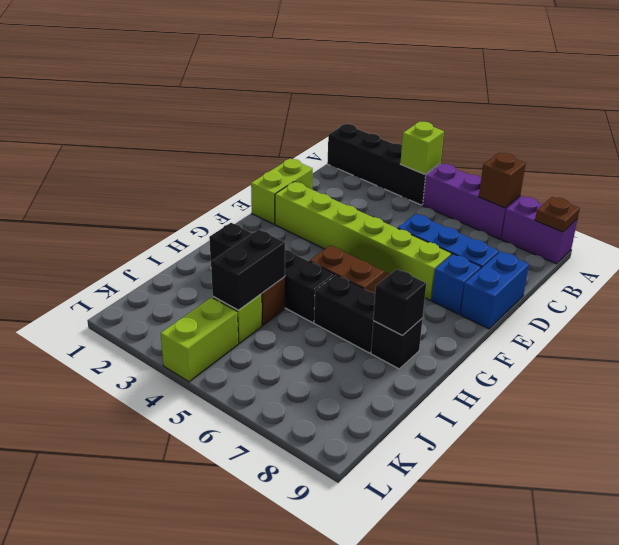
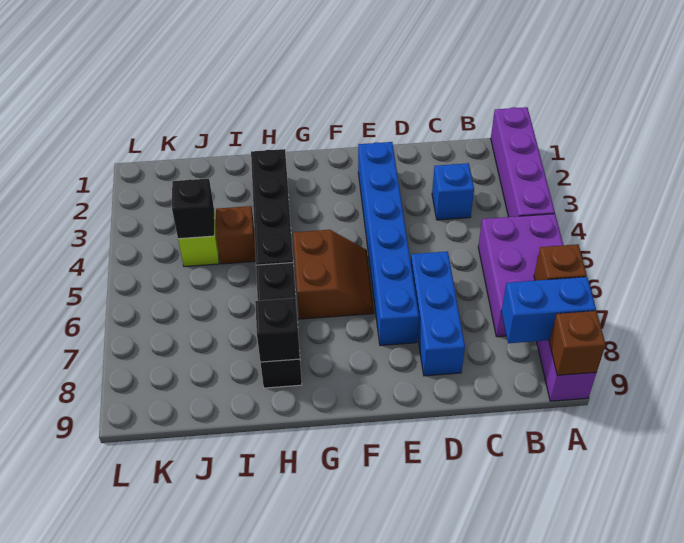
black 1x4 brick [327,124,441,205] -> purple 1x4 brick [491,107,555,217]
lime 1x1 brick [400,122,444,174] -> none
purple 1x3 brick [423,164,520,239] -> purple 2x3 brick [478,214,563,337]
brown 1x1 plate [535,197,580,232] -> brown 1x1 brick [549,311,606,375]
lime 1x2 brick [251,159,313,224] -> none
blue 1x2 brick [460,251,529,329] -> blue 1x2 brick moved to [501,277,596,343]
lime 1x6 brick [275,182,452,300] -> blue 1x6 brick [358,142,419,345]
blue 1x1 brick [431,254,481,314] -> blue 1x1 brick moved to [432,163,474,220]
black 1x2 brick [211,230,285,310] -> black 1x1 brick [172,179,214,239]
lime 1x2 brick [161,297,238,382] -> none

